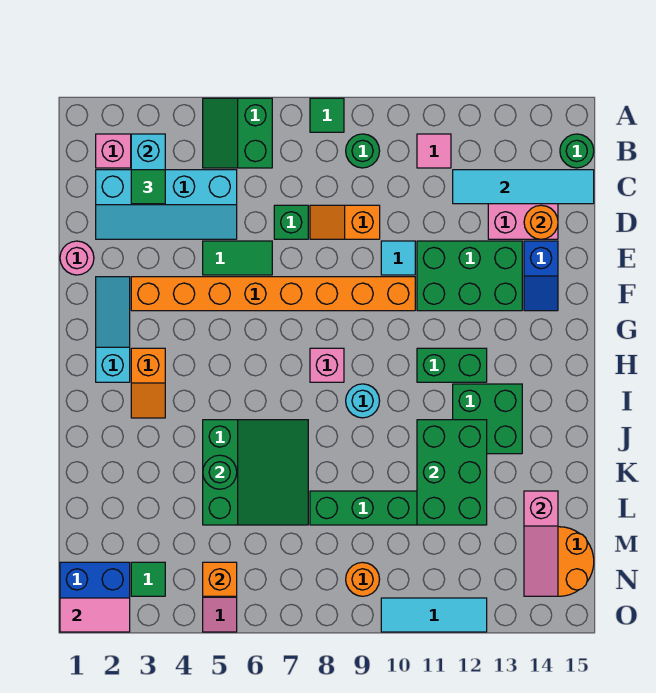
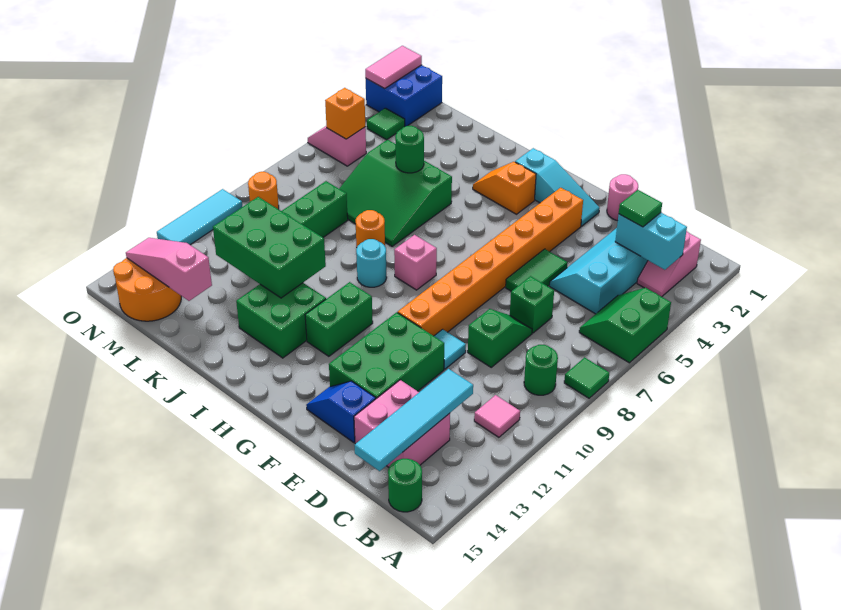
green 2x2 slope [203,98,272,168] -> green 2x2 slope turned to [579,288,671,363]
orange 1x2 slope [310,205,380,239] -> green 1x2 slope [468,309,532,367]
orange 1x1 round brick [524,205,558,239] -> orange 1x1 round brick moved to [356,210,385,248]

